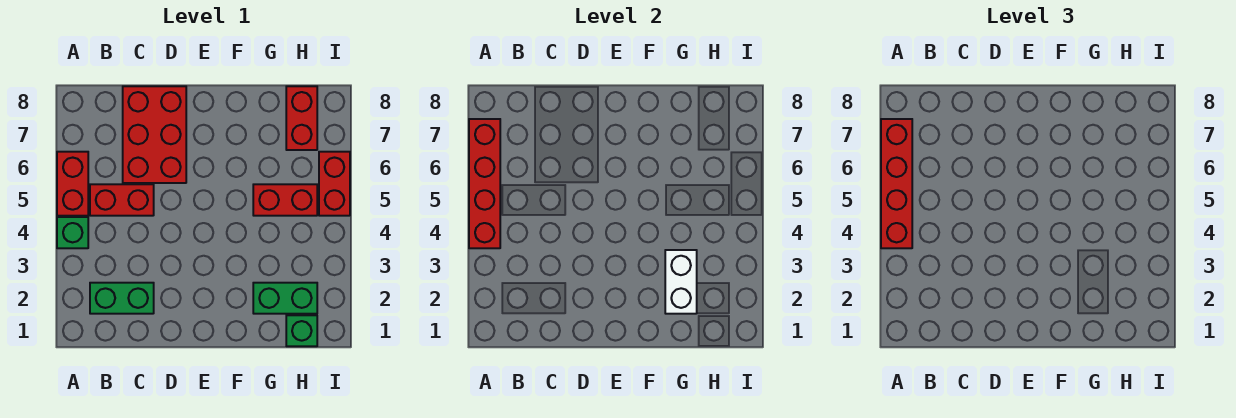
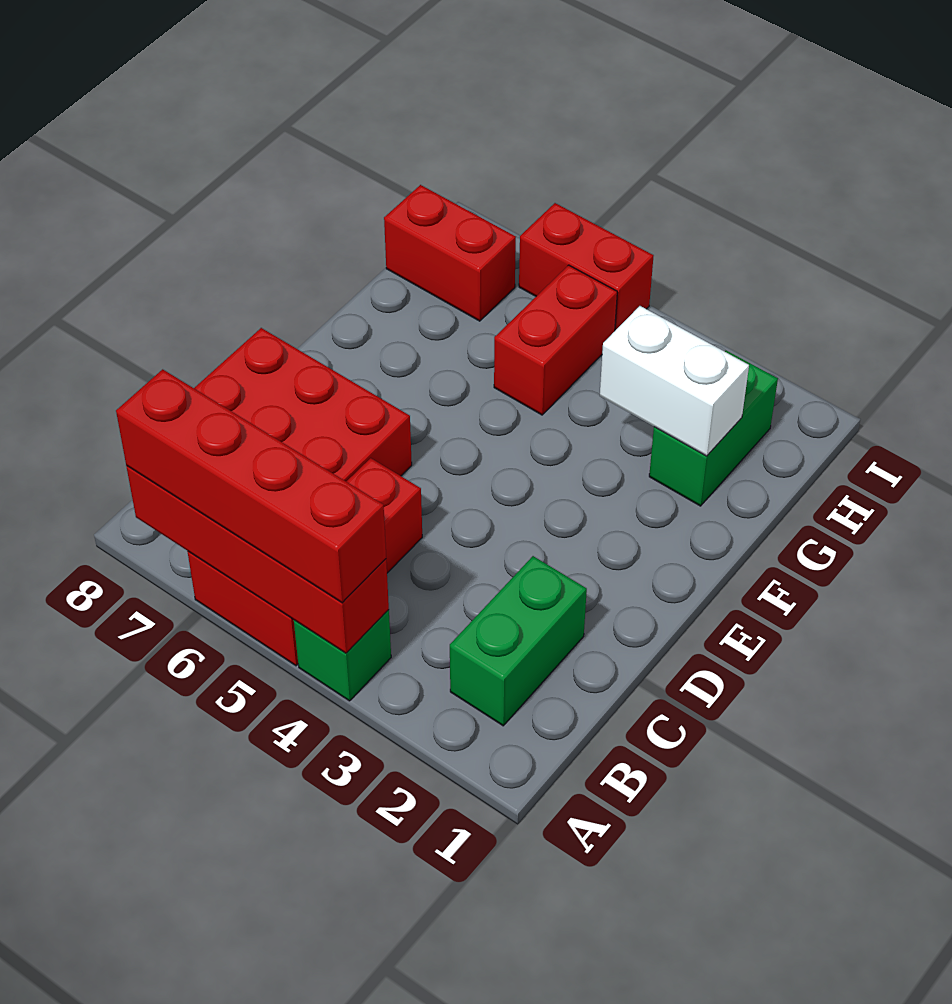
green 1x1 brick [286,315,317,346] -> none

